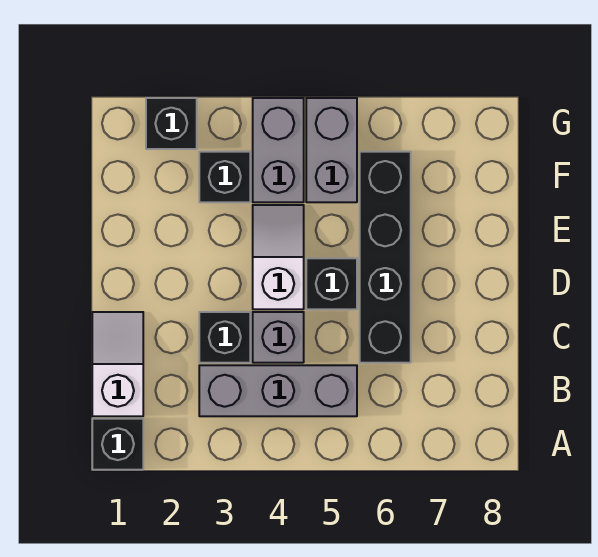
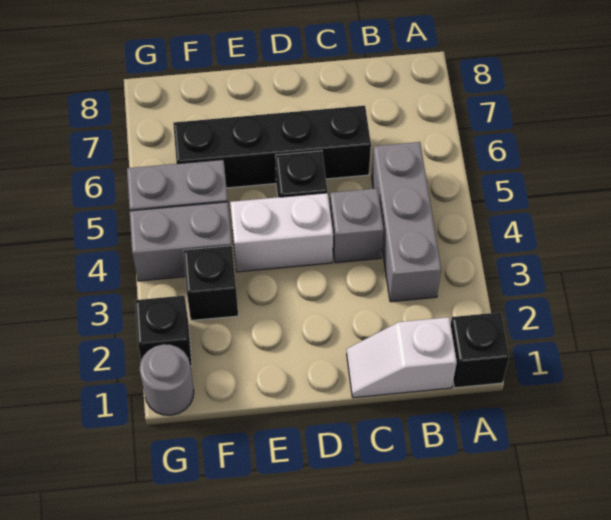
black 1x1 brick [199,312,250,363] -> none
white 1x2 slope [253,205,304,309] -> white 1x2 brick [230,193,333,272]
none -> grey 1x1 round brick [140,344,194,415]

